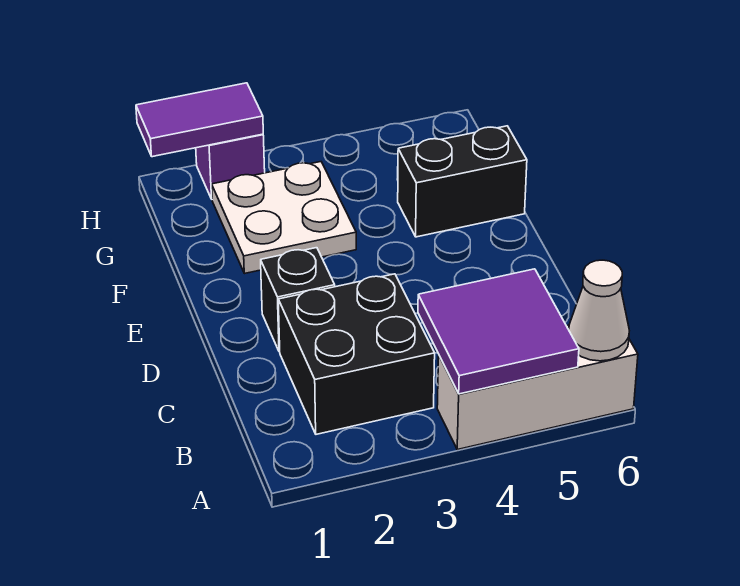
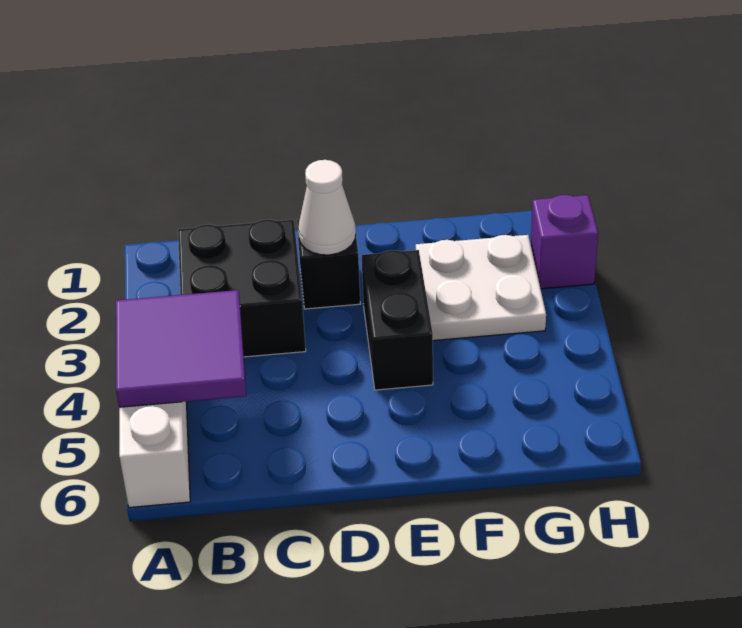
white 1x1 cone [569,260,629,361] -> white 1x1 cone moved to [298,160,356,255]
black 1x2 brick [398,126,527,237] -> black 1x2 brick moved to [362,250,433,390]
purple 1x2 tile [136,83,263,157] -> none

